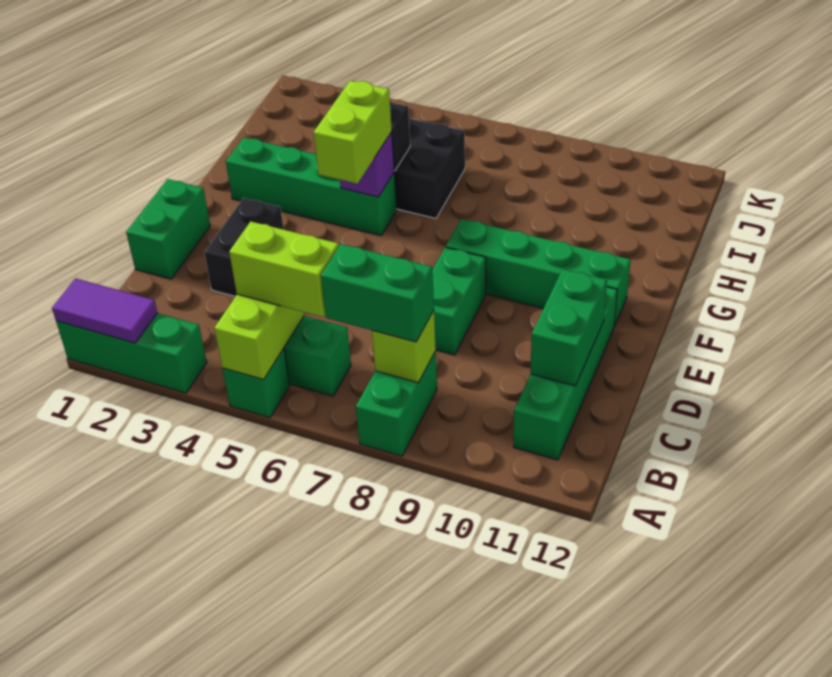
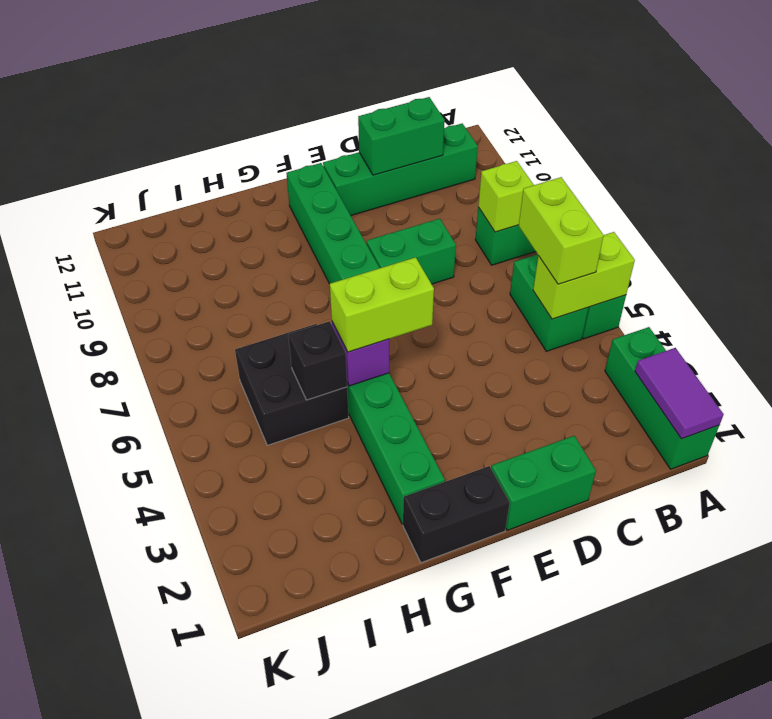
green 1x2 brick [321,244,434,342] -> none
black 1x2 brick [204,198,284,296] -> black 1x2 brick moved to [403,466,510,563]

